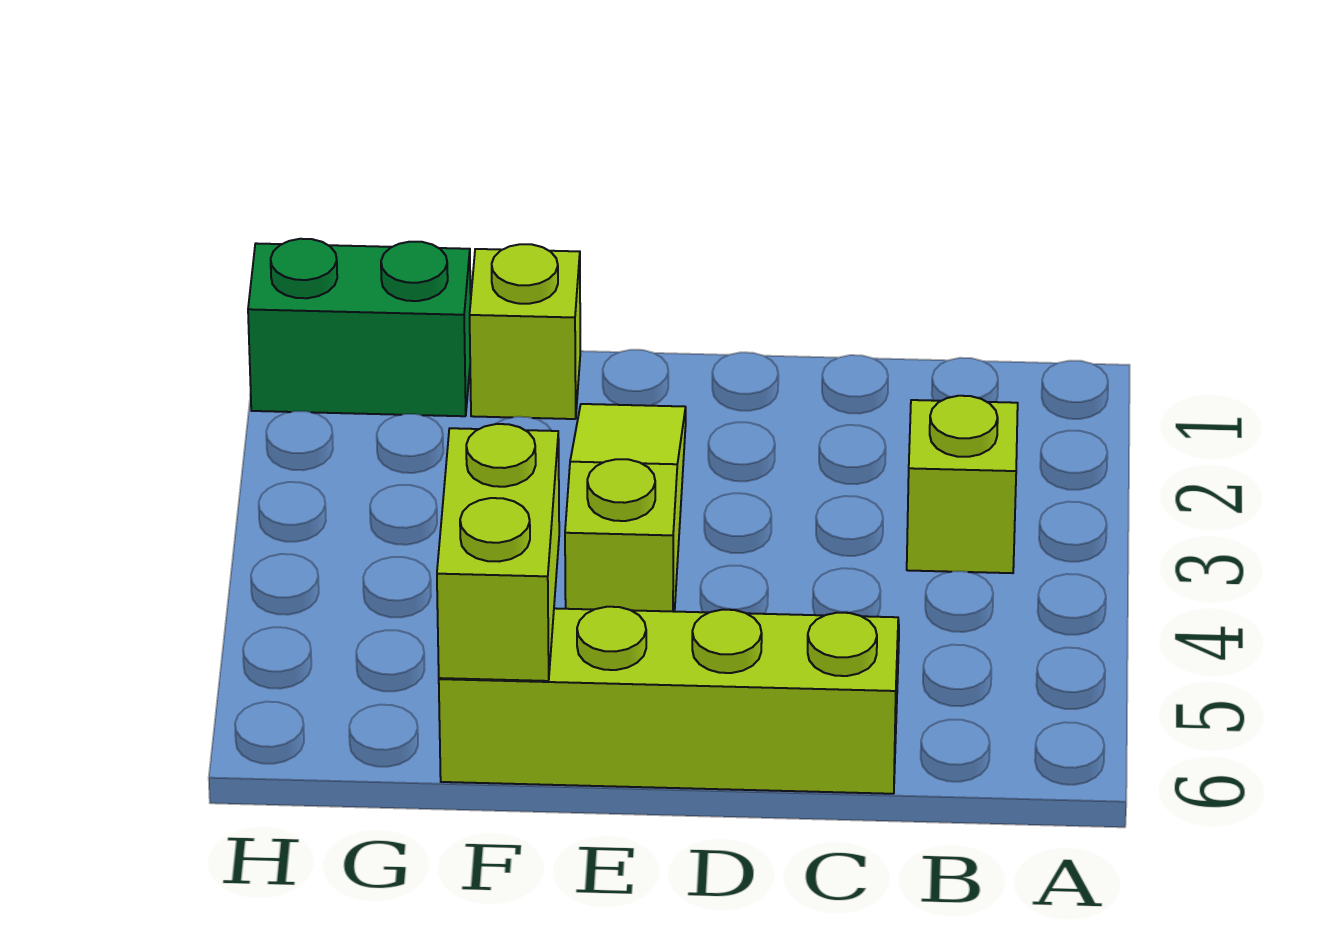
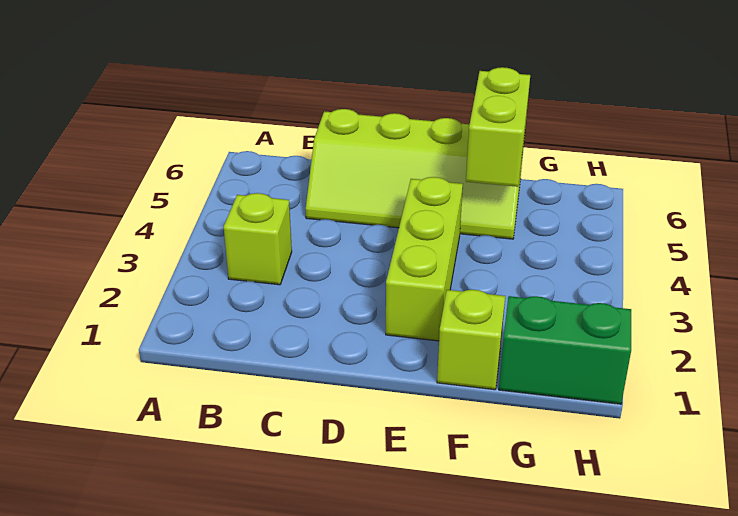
lime 1x3 slope [565,404,686,612] -> lime 1x3 brick [386,177,463,341]

